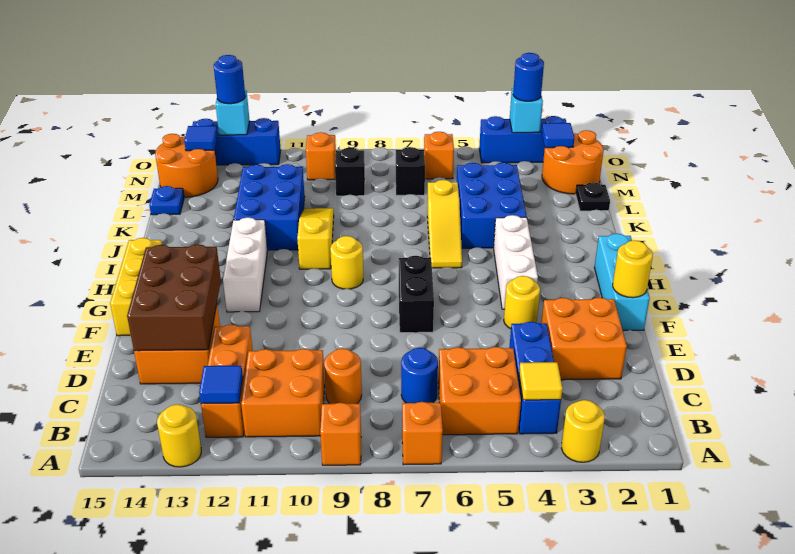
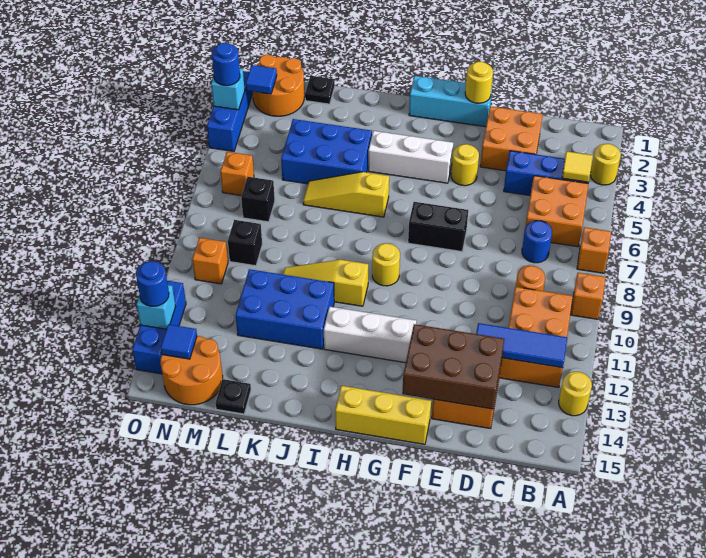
blue 1x1 tile [199,366,243,404] -> blue 1x3 tile [476,323,567,368]
yellow 1x3 slope [427,180,462,268] -> yellow 1x3 slope turned to [303,172,389,217]
blue 1x1 plate [149,186,184,215] -> black 1x1 plate [215,379,251,414]

